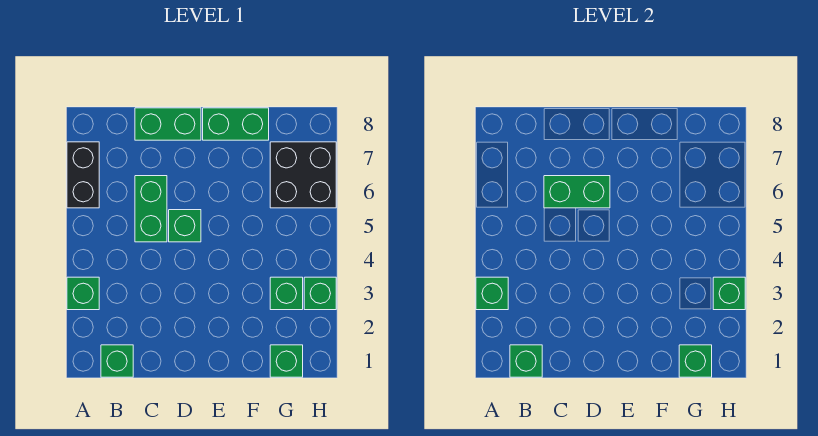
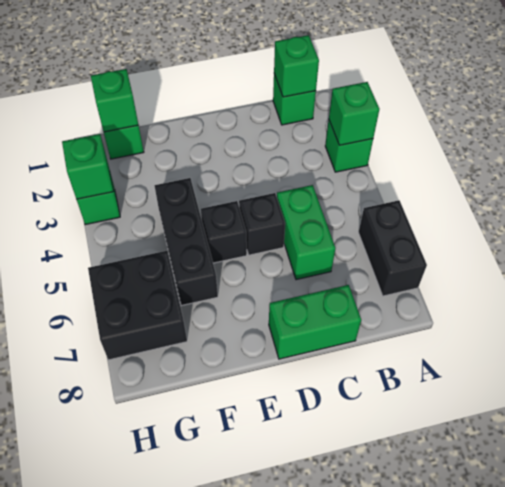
green 1x2 brick [544,176,610,208] -> none
green 1x1 brick [169,210,201,242] -> black 1x1 brick [239,193,285,255]
none -> black 1x1 brick [201,201,247,263]
green 1x2 brick [203,108,269,140] -> none
none -> black 1x3 brick [154,178,218,306]
green 1x1 brick [270,277,303,310] -> none

